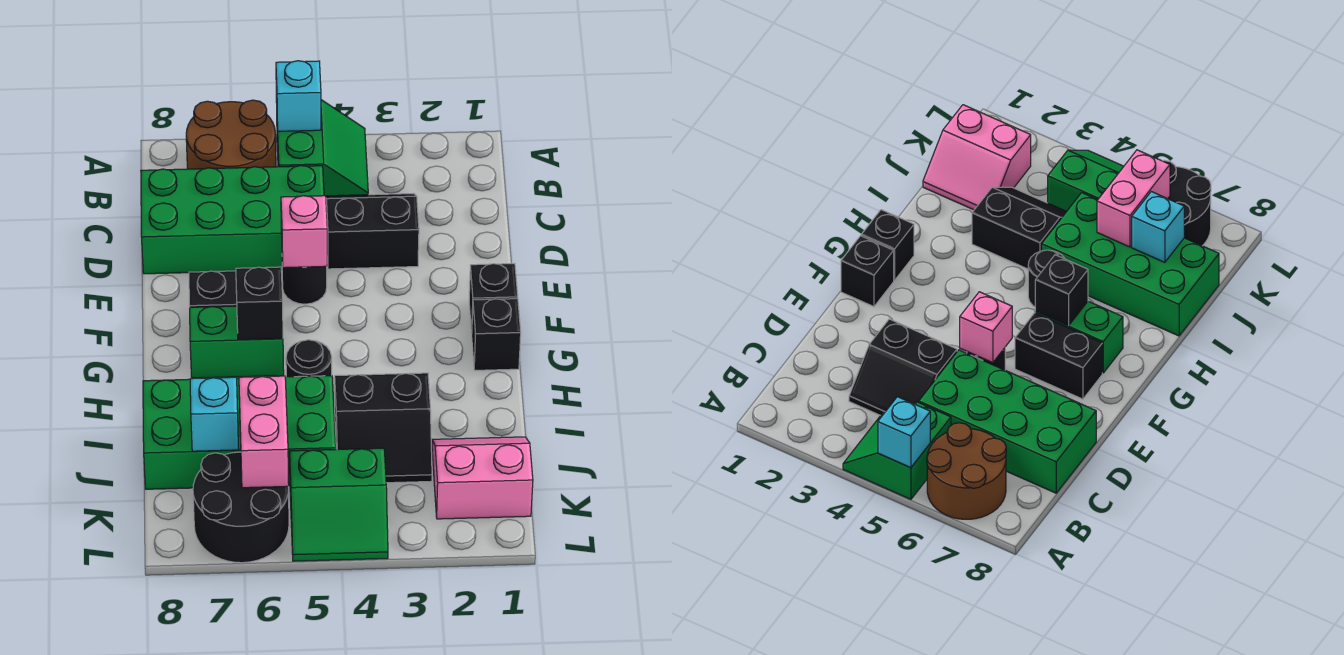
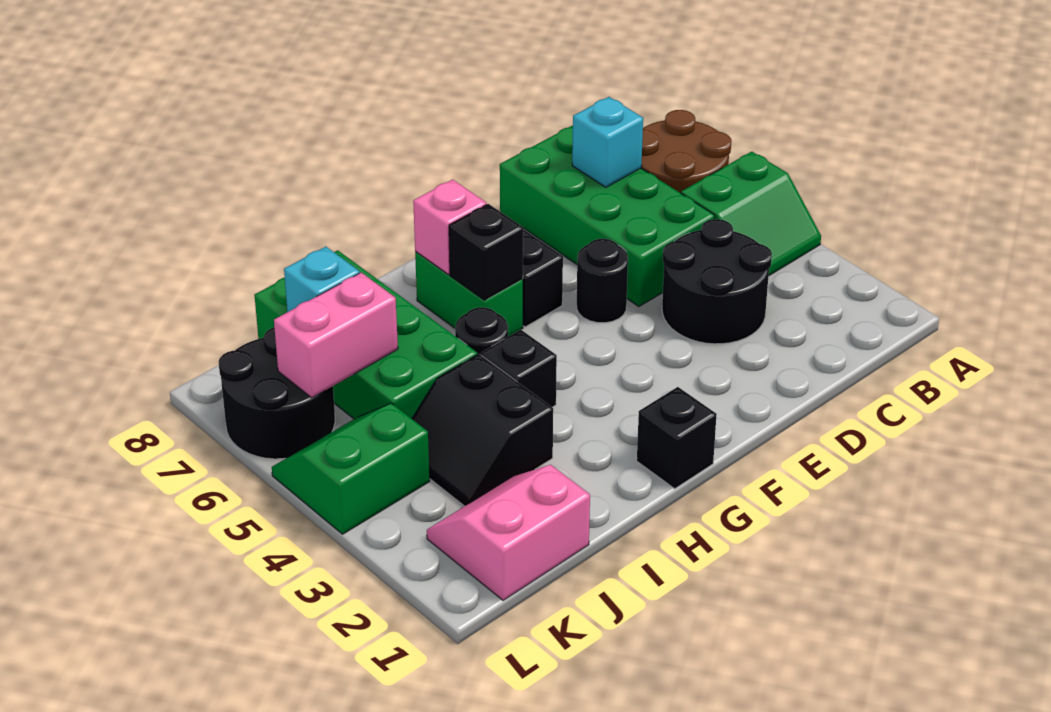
cyan 1x1 brick [276,61,321,131] -> cyan 1x1 brick moved to [572,97,643,187]
black 2x2 slope [326,194,419,269] -> black 2x2 round brick [662,219,772,344]
pink 1x1 brick [281,196,327,268] -> pink 1x1 brick moved to [413,180,487,275]
black 1x1 brick [469,264,518,333] -> black 1x1 brick moved to [481,330,557,407]
pink 2x2 slope [432,437,533,519] -> pink 2x2 slope turned to [427,465,590,600]
green 2x2 slope [290,448,388,561] -> green 2x2 slope turned to [272,403,430,534]

